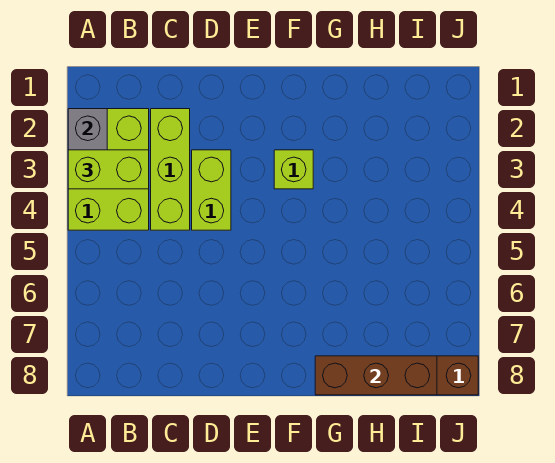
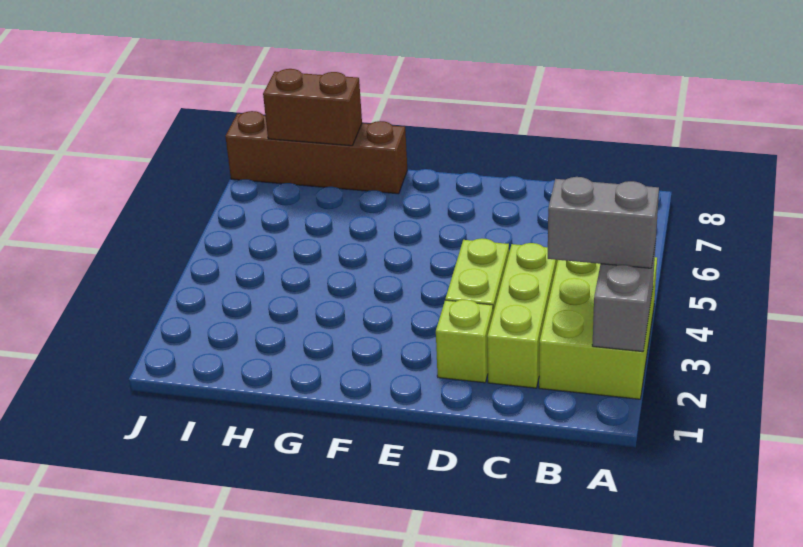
lime 1x2 brick [68,150,149,189] -> grey 1x2 brick [548,177,659,268]
lime 1x1 brick [274,150,313,189] -> lime 1x1 brick moved to [436,300,493,383]
brown 1x3 brick [315,356,437,395] -> brown 1x2 brick [263,69,362,146]

